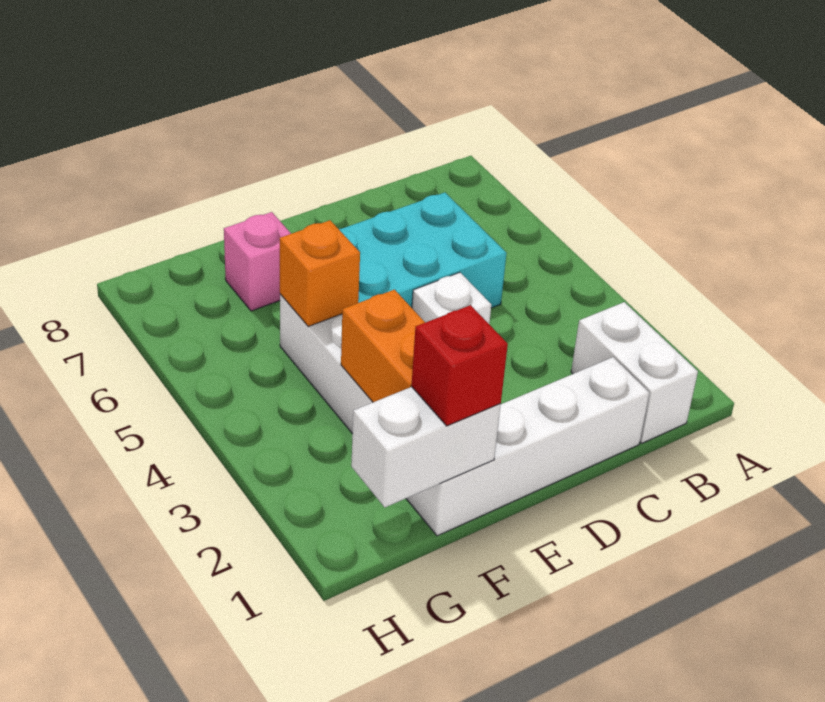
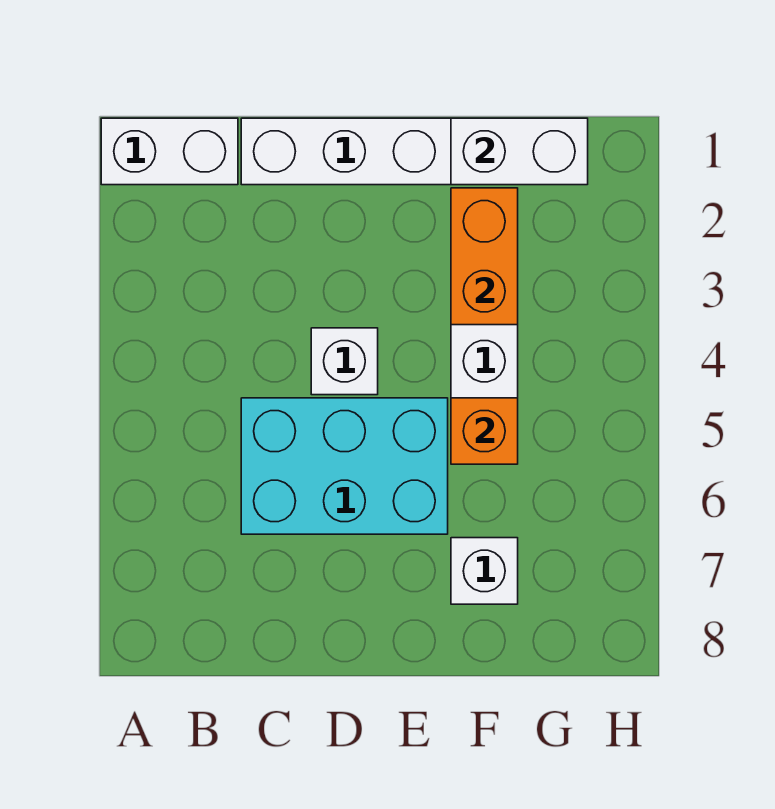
white 1x2 brick [571,302,698,443] -> white 1x2 brick turned to [101,118,238,185]
red 1x1 brick [412,305,508,426] -> none
pink 1x1 brick [224,212,291,311] -> white 1x1 brick [451,538,518,604]

